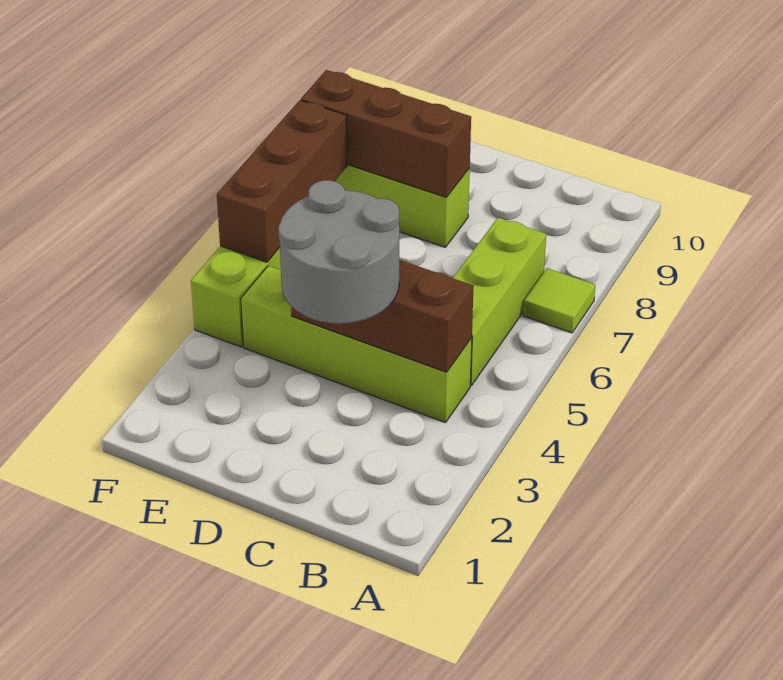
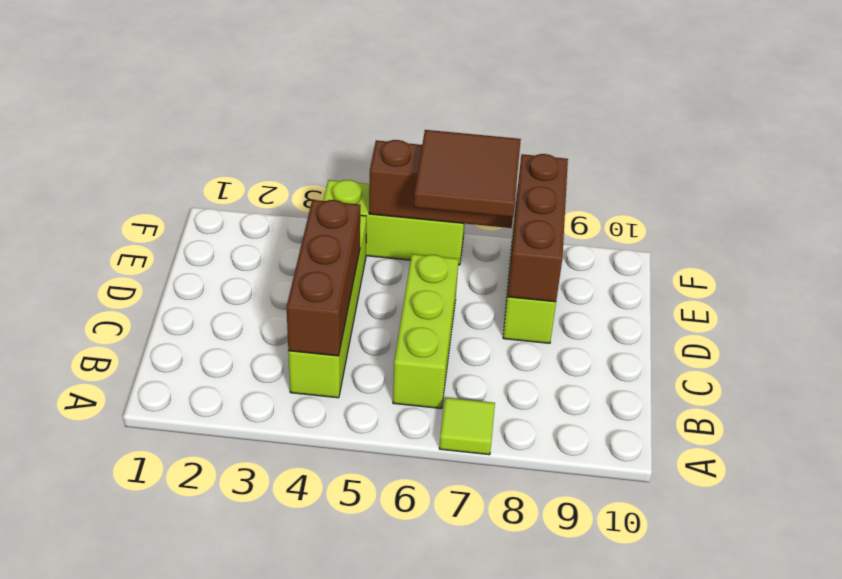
lime 1x3 brick [453,218,546,385] -> lime 1x3 brick turned to [393,254,459,409]
grey 2x2 round brick [279,180,399,324] -> none
none -> brown 2x2 tile [414,130,521,217]

